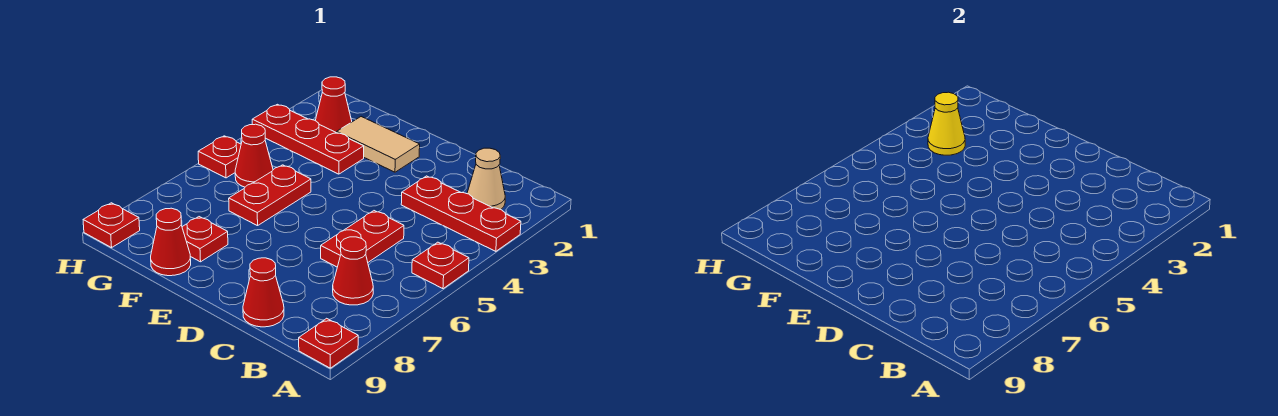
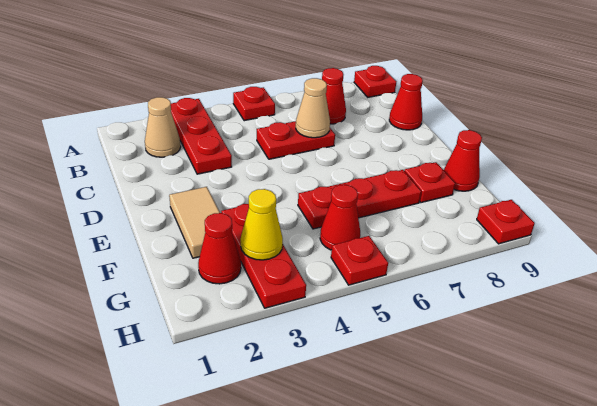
none -> tan 1x1 cone [296,78,330,138]
red 1x2 plate [229,165,311,226] -> red 1x3 plate [298,170,421,229]

